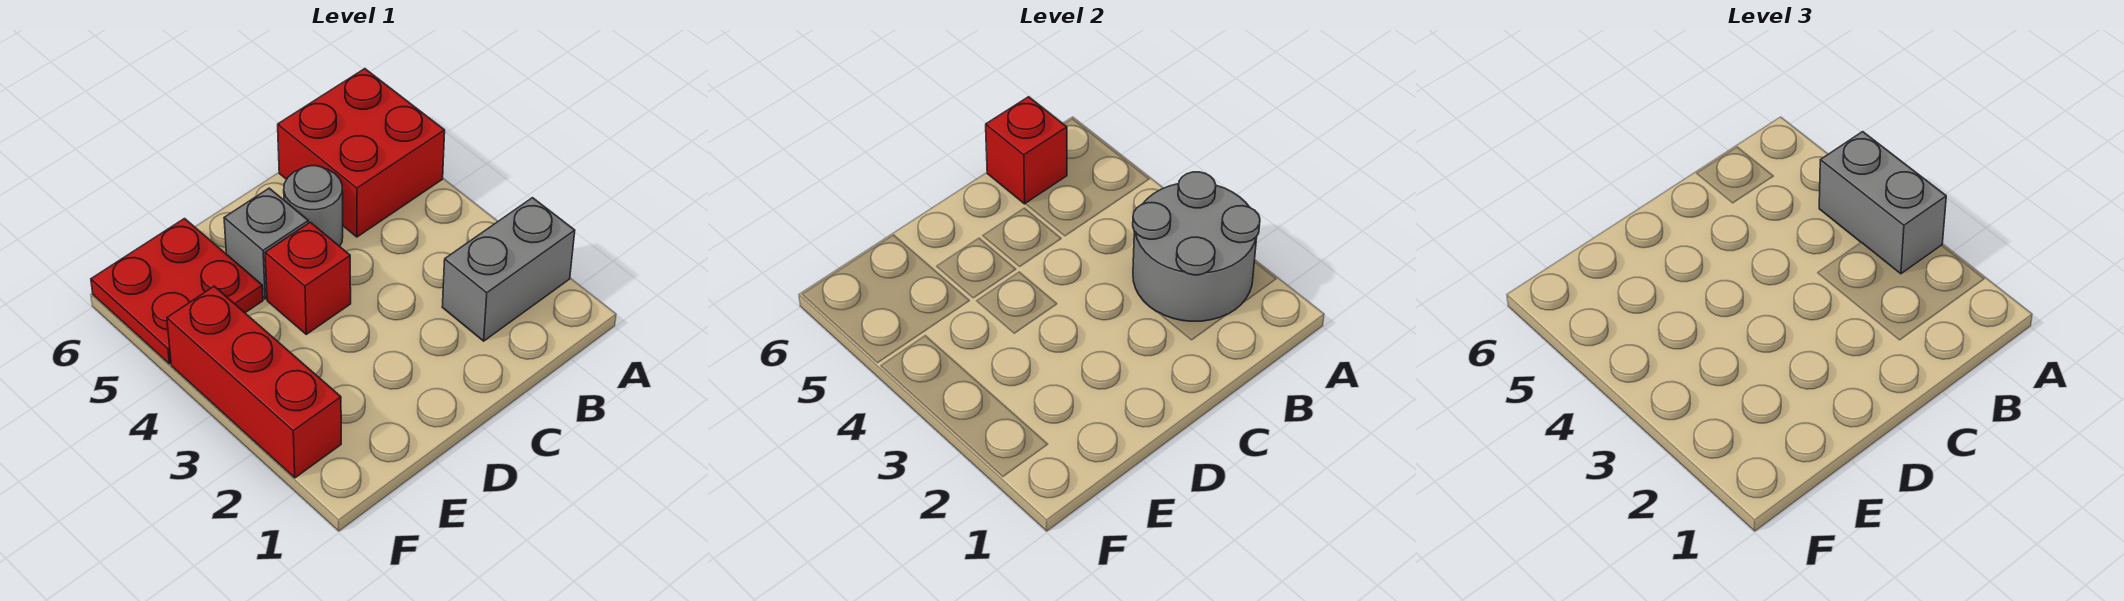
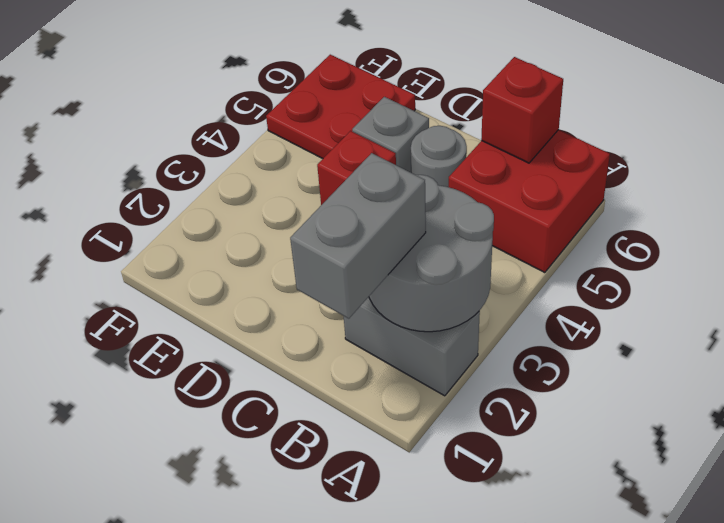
grey 1x2 brick [1819,132,1946,274] -> grey 1x2 brick moved to [290,153,426,319]
red 1x3 brick [167,286,341,478] -> none

